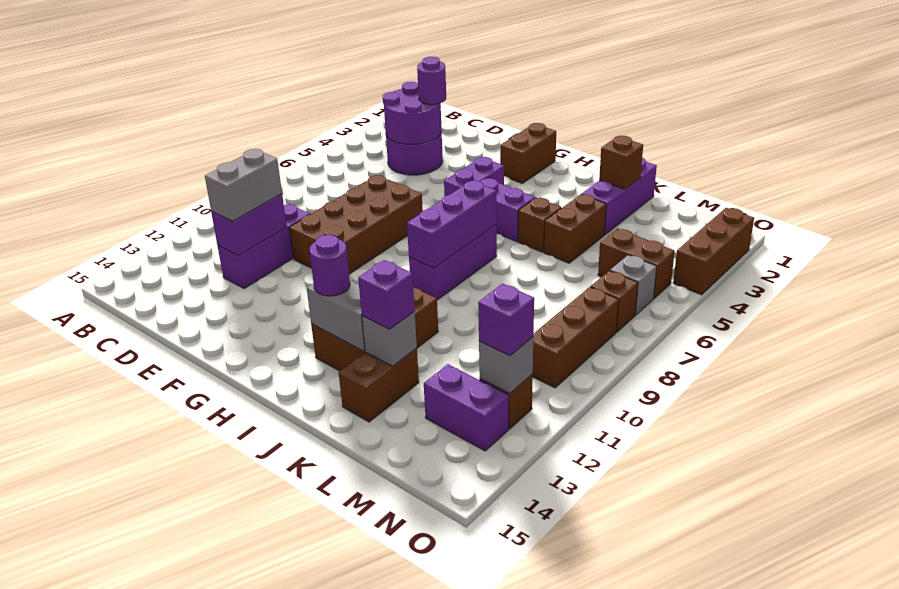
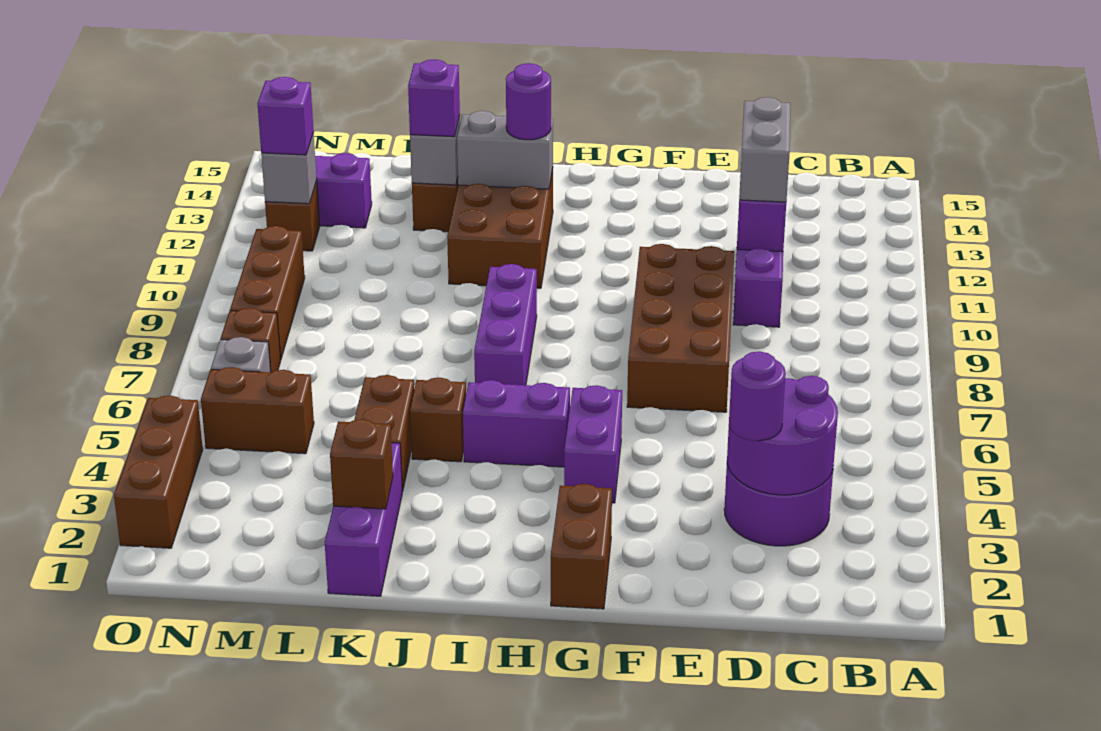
purple 1x3 brick [407,181,496,268] -> none

